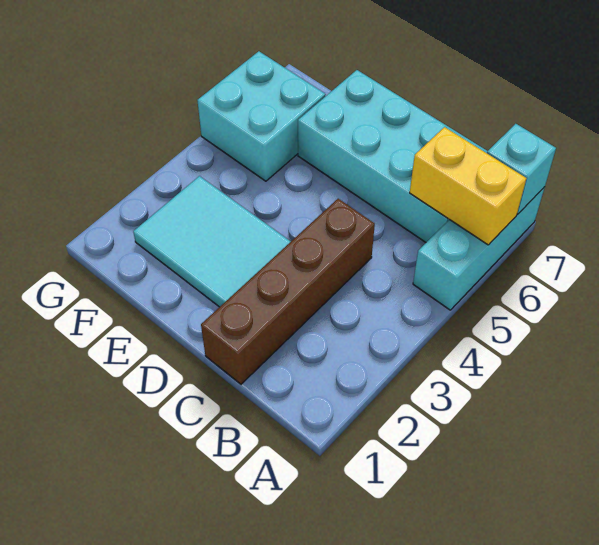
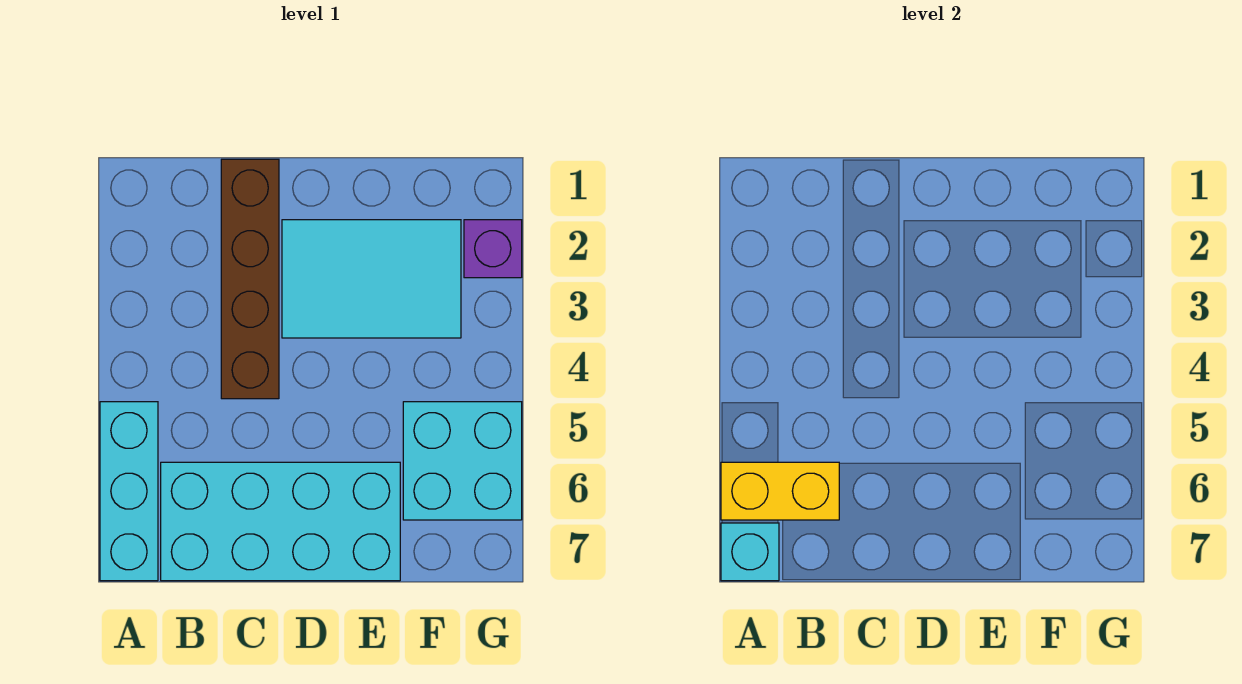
none -> purple 1x1 brick [464,220,522,278]

